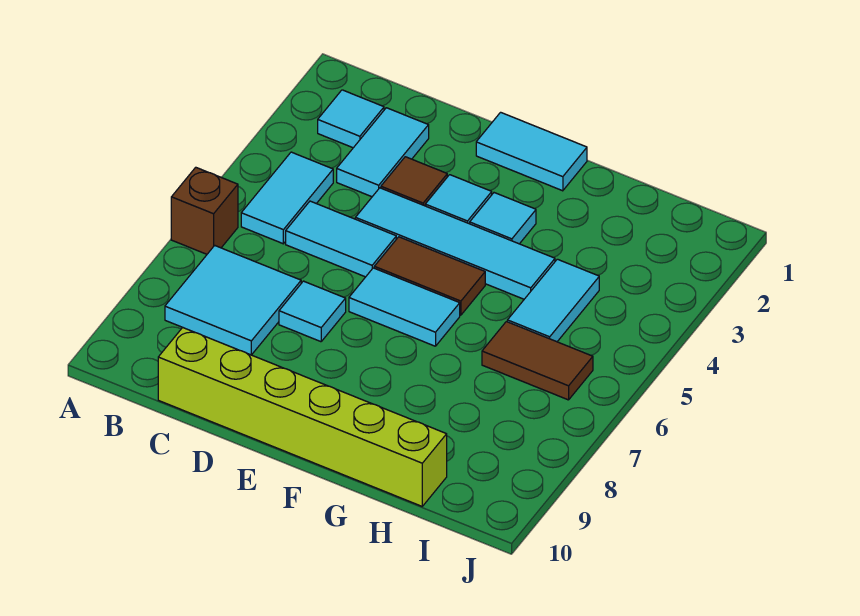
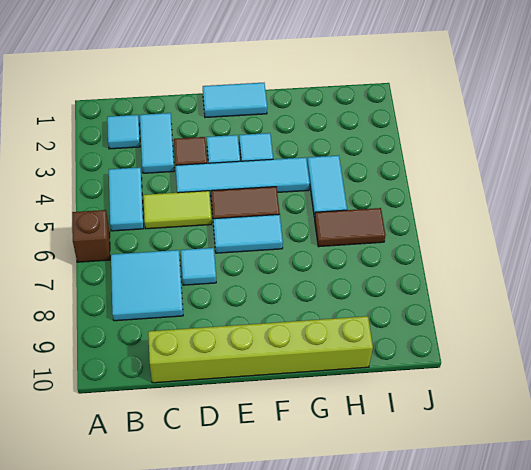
cyan 1x2 tile [286,201,396,277] -> lime 1x2 tile [143,191,212,229]

